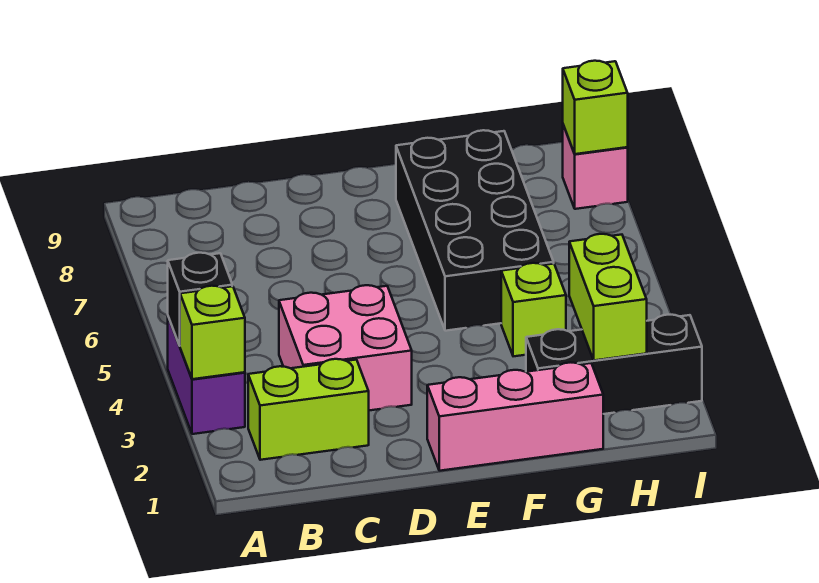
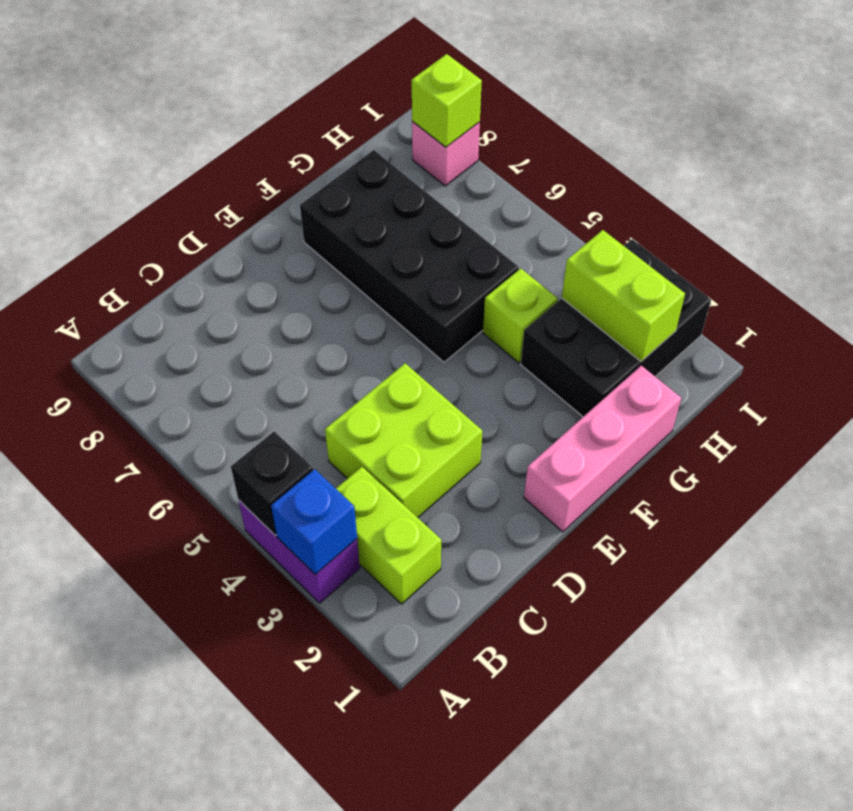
lime 1x1 brick [180,286,245,379] -> blue 1x1 brick [271,469,357,574]
lime 1x2 brick [248,359,369,460] -> lime 1x2 brick turned to [336,467,441,604]
pink 2x2 brick [279,285,412,410] -> lime 2x2 brick [325,363,482,518]
black 1x3 brick [526,315,702,414] -> black 2x3 brick [521,239,711,417]

